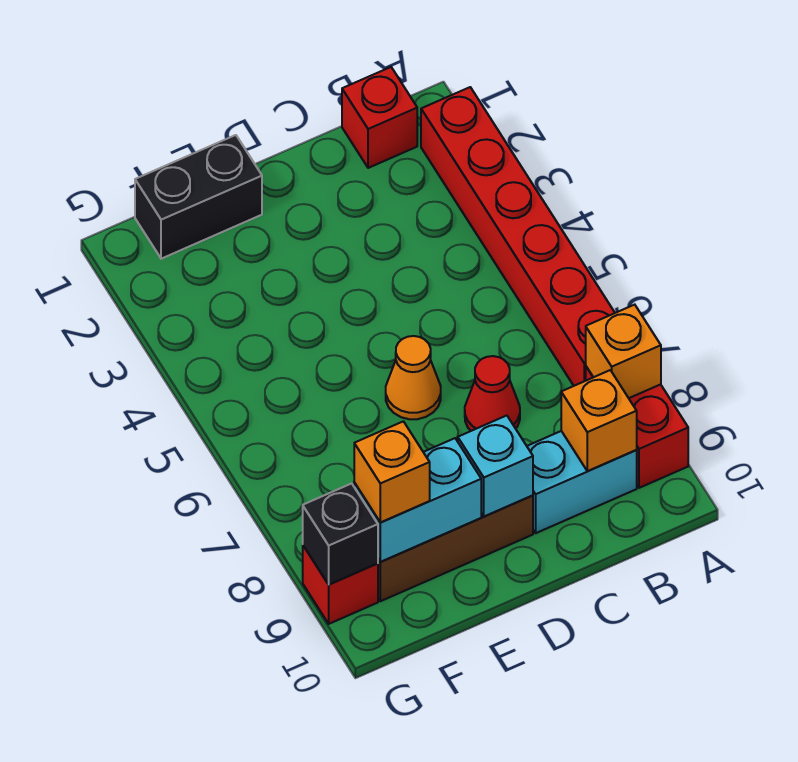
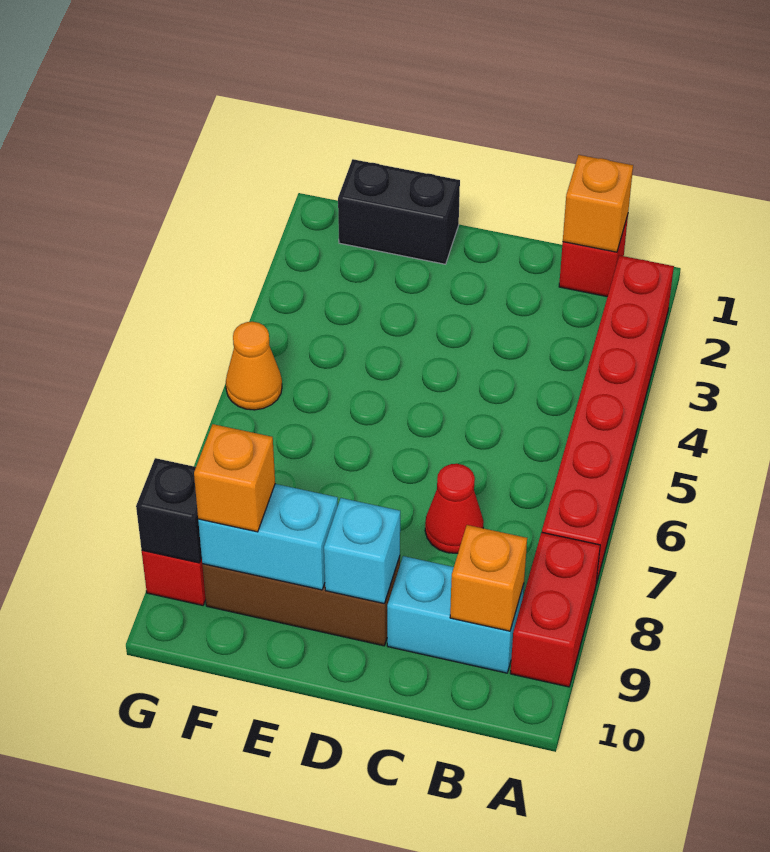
orange 1x1 brick [586,305,661,398] -> orange 1x1 brick moved to [563,155,633,252]
orange 1x1 cone [386,336,441,419] -> orange 1x1 cone moved to [226,322,282,410]

